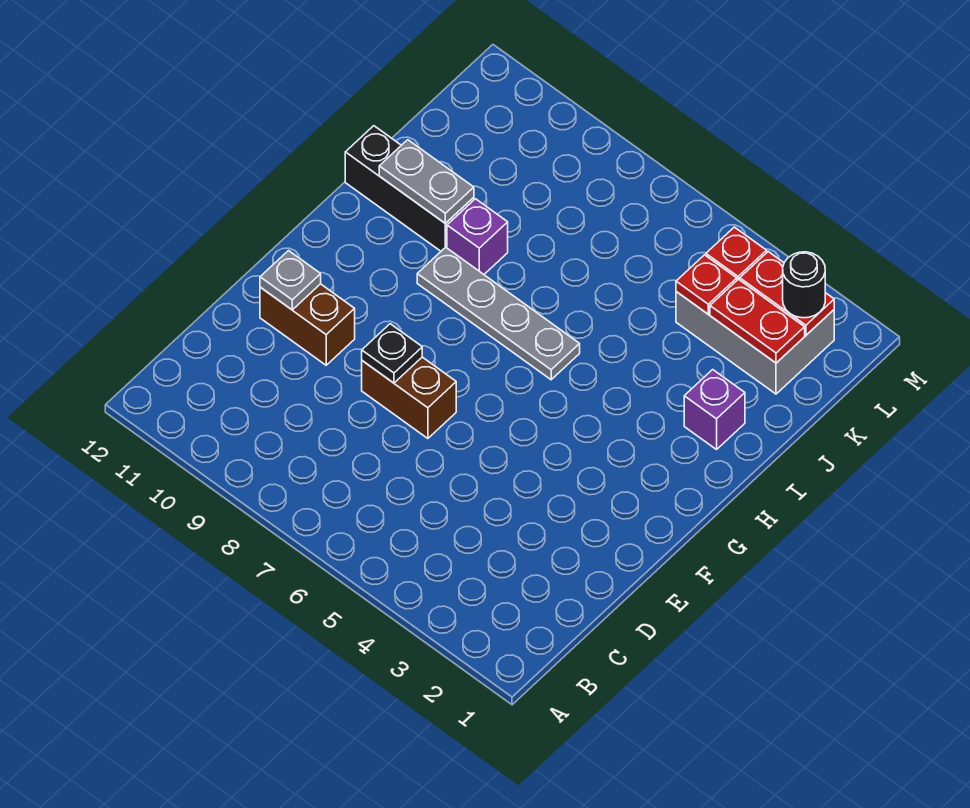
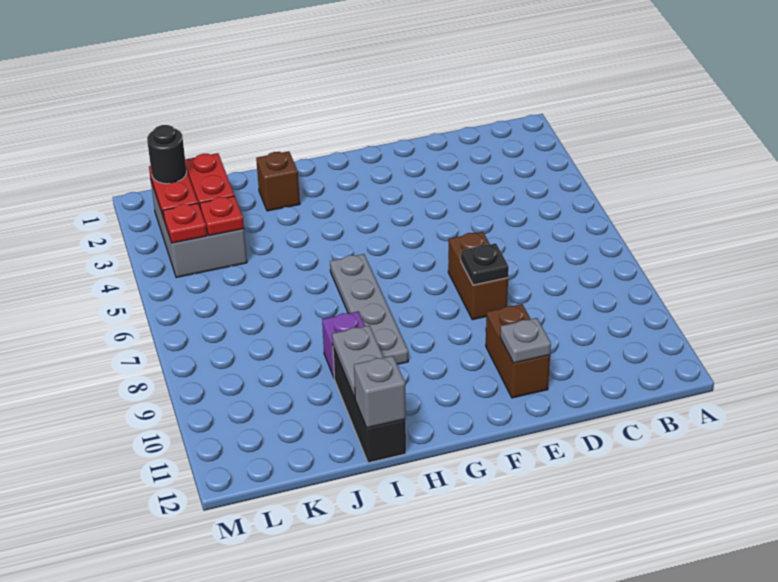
purple 1x1 brick [684,370,745,449] -> brown 1x1 brick [256,151,300,211]
none -> grey 1x1 brick [354,356,406,428]

